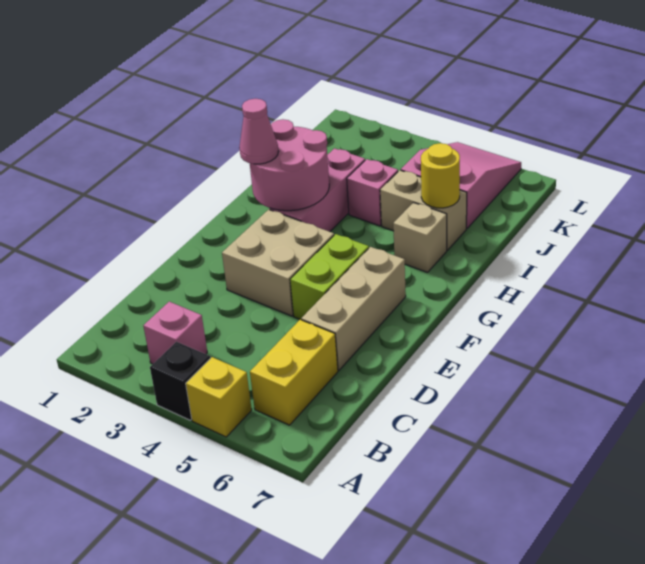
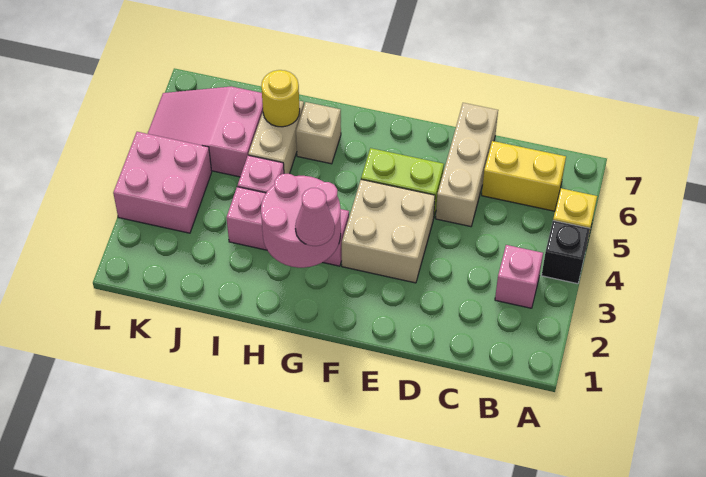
tan 1x3 brick [301,247,406,370] -> tan 1x3 brick turned to [436,103,498,227]
none -> pink 2x2 brick [113,132,212,233]

